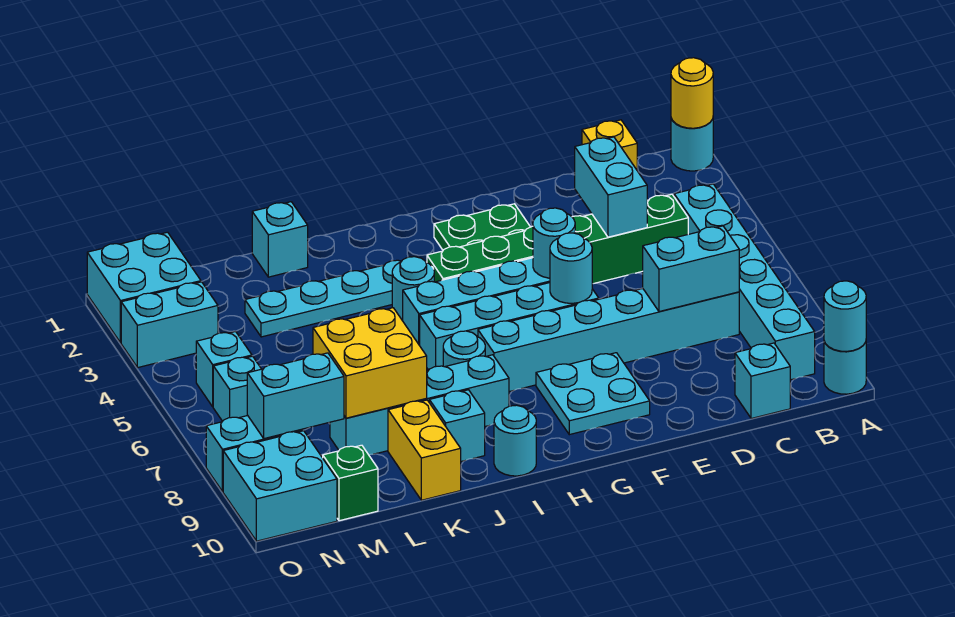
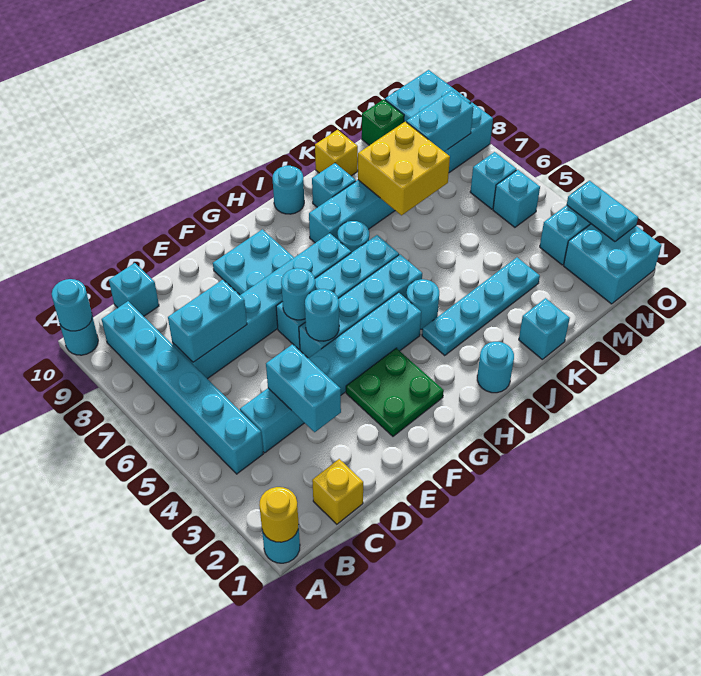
green 1x6 brick [427,194,688,284] -> cyan 1x6 brick [240,292,421,453]
none -> cyan 1x1 round brick [477,342,514,393]
yellow 1x2 brick [388,400,461,500] -> yellow 1x1 brick [315,130,358,176]
none -> cyan 1x2 plate [567,181,638,242]

